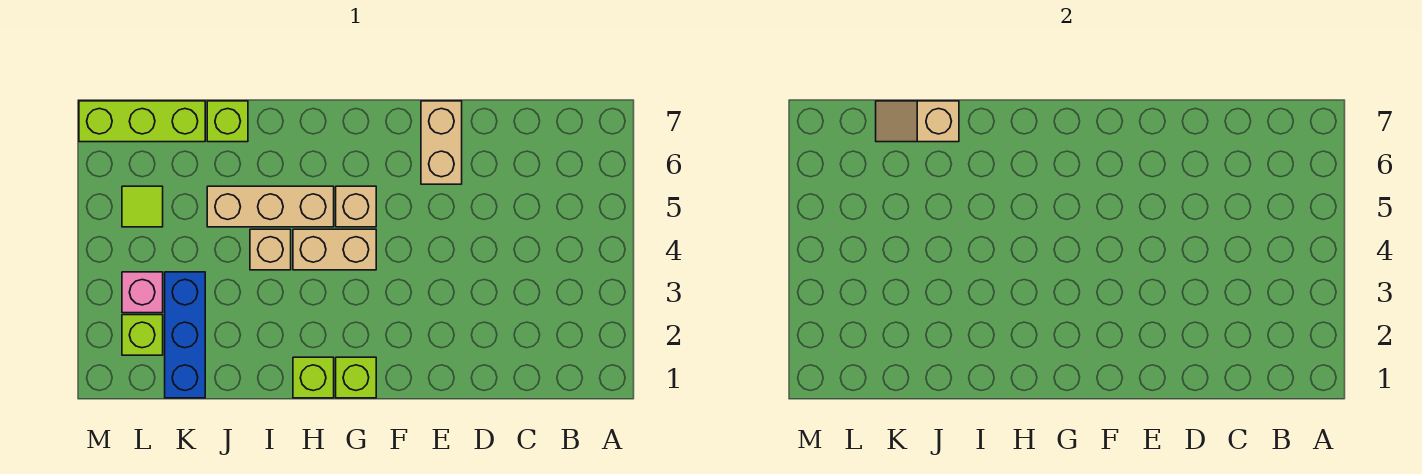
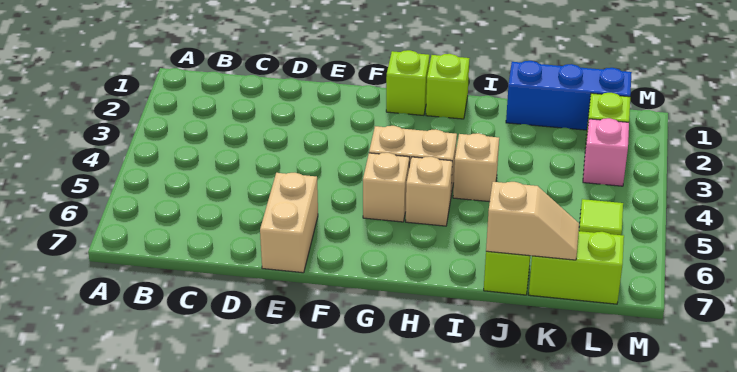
tan 1x3 brick [207,186,334,227] -> tan 1x1 brick [406,157,452,226]
blue 1x3 brick [165,272,205,398] -> blue 1x3 brick turned to [506,61,632,130]
lime 1x3 brick [79,101,205,142] -> lime 1x2 brick [529,231,624,304]

